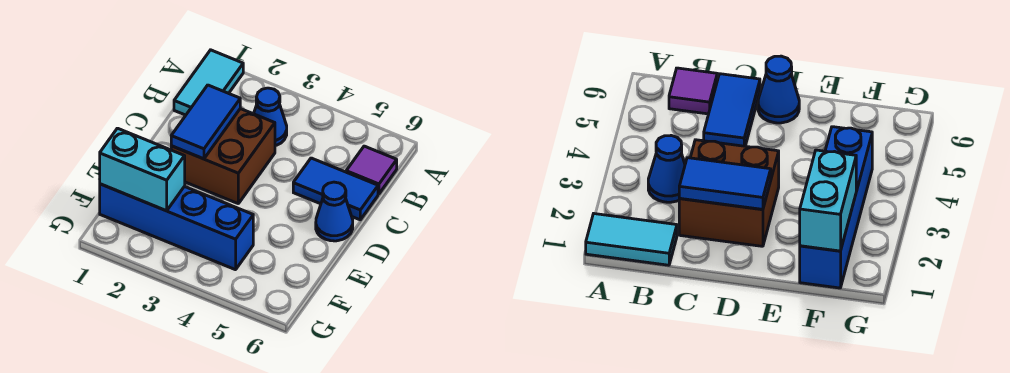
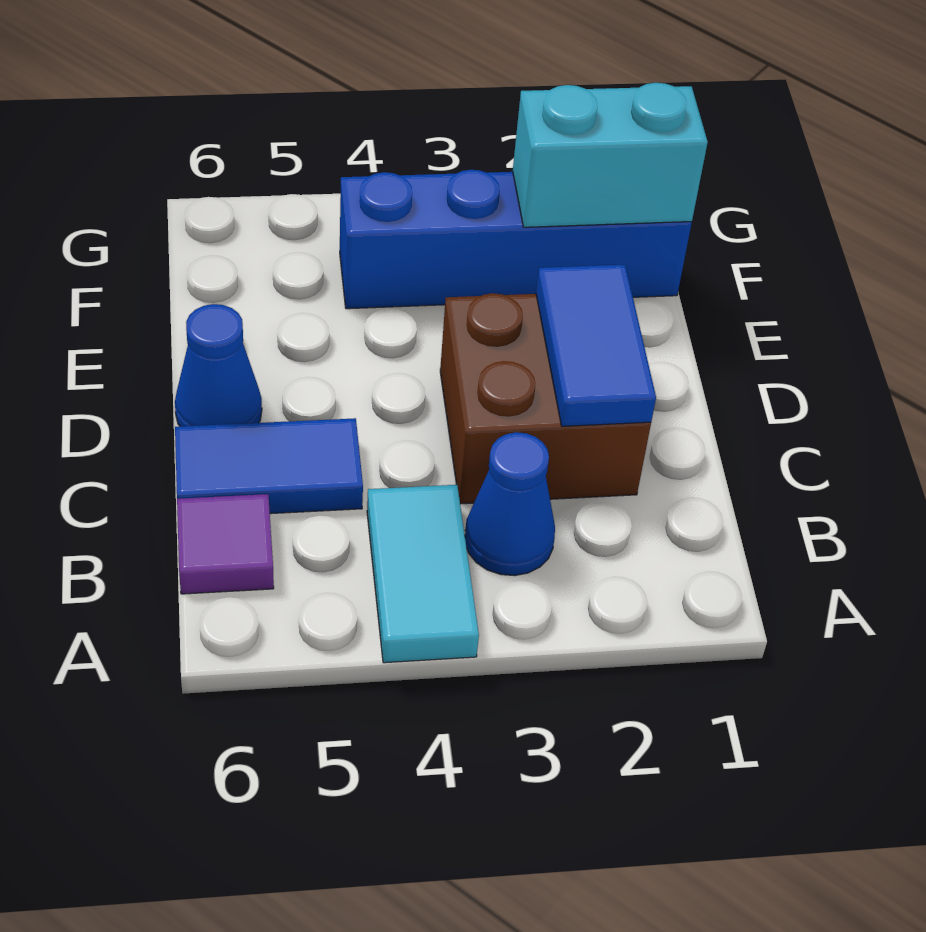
cyan 1x2 tile [174,50,243,115] -> cyan 1x2 tile moved to [367,485,479,663]

